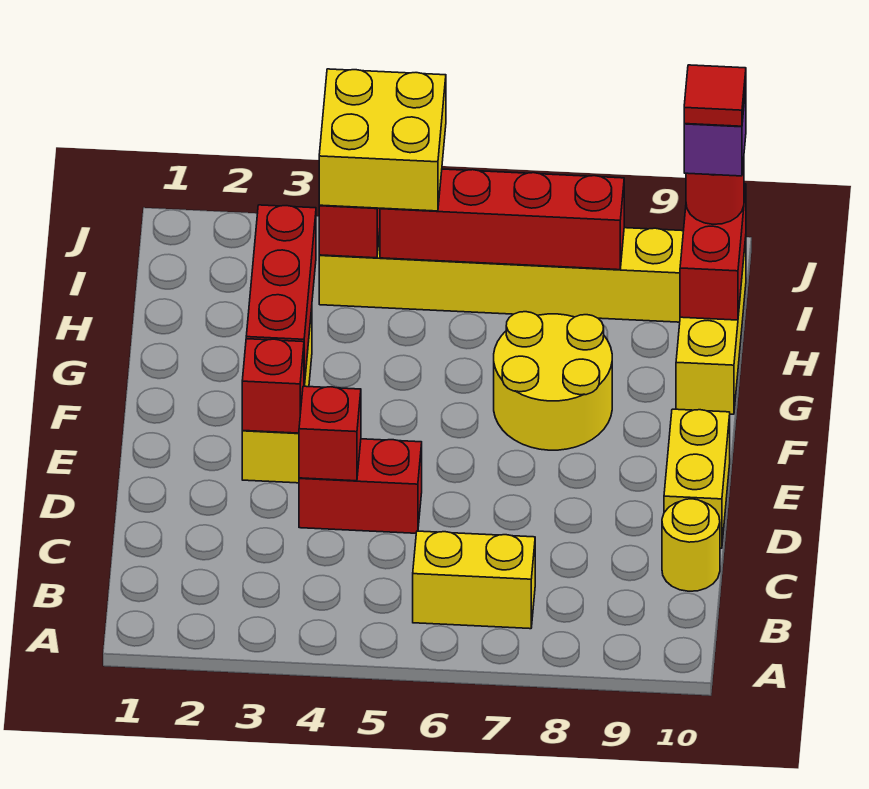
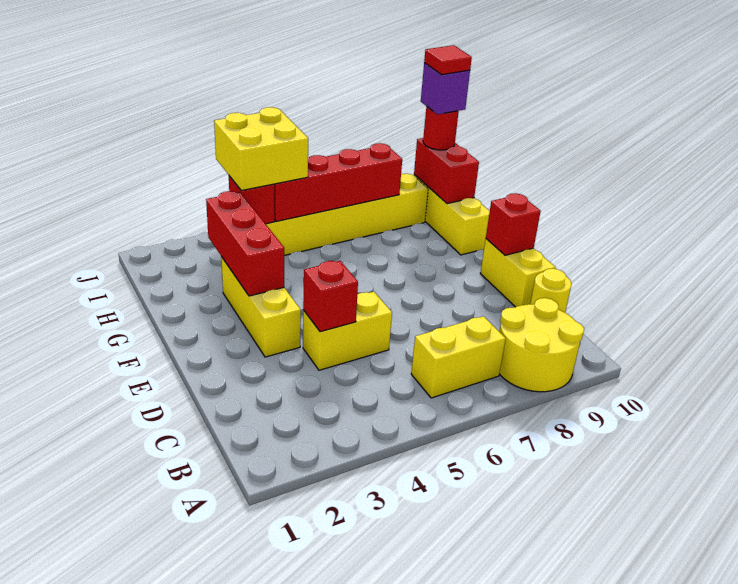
red 1x2 brick [299,439,422,533] -> yellow 1x2 brick [303,292,392,370]
red 1x1 brick [242,339,304,433] -> red 1x1 brick moved to [486,193,541,255]
yellow 2x2 round brick [494,312,612,450] -> yellow 2x2 round brick moved to [499,298,584,392]

